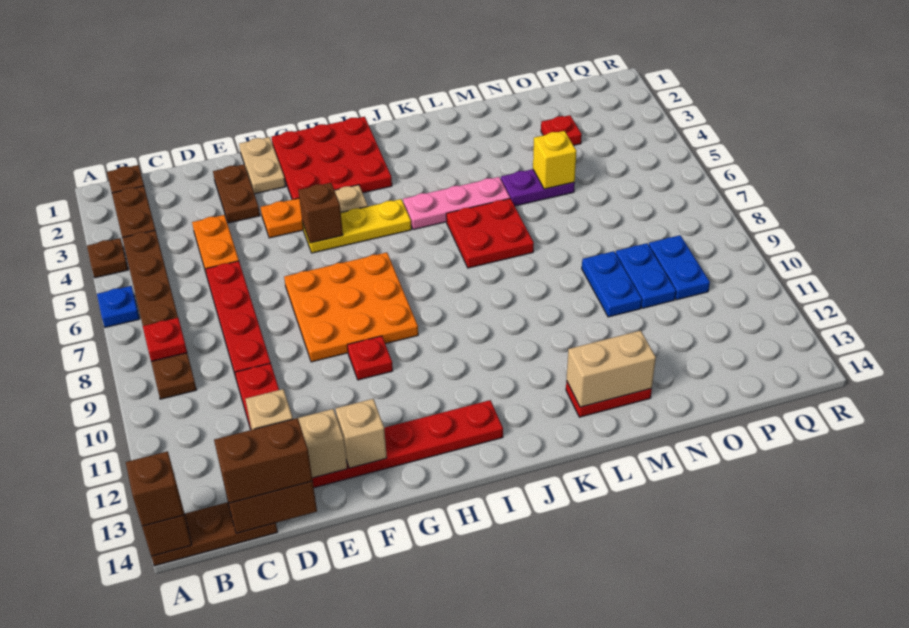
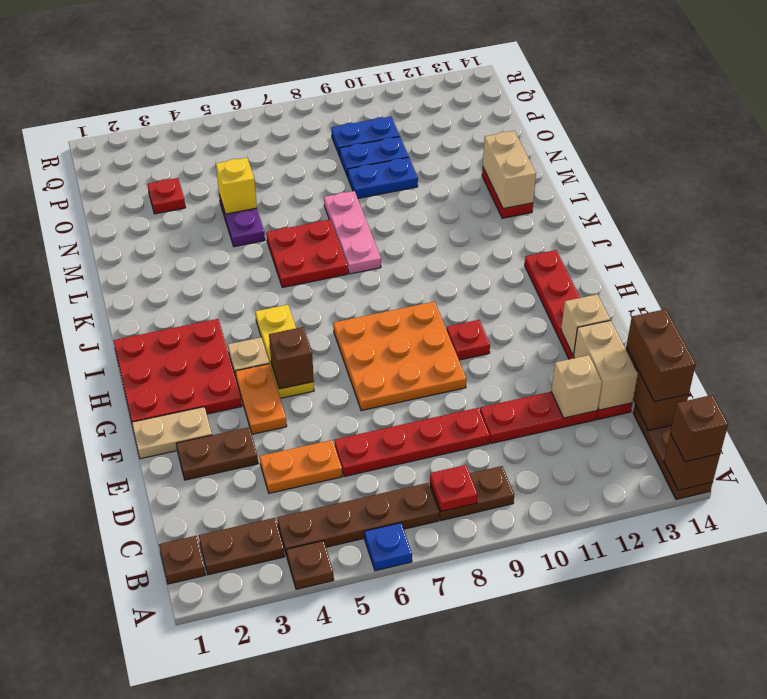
pink 1x3 plate [403,177,510,230] -> pink 1x3 plate moved to [324,191,381,274]

